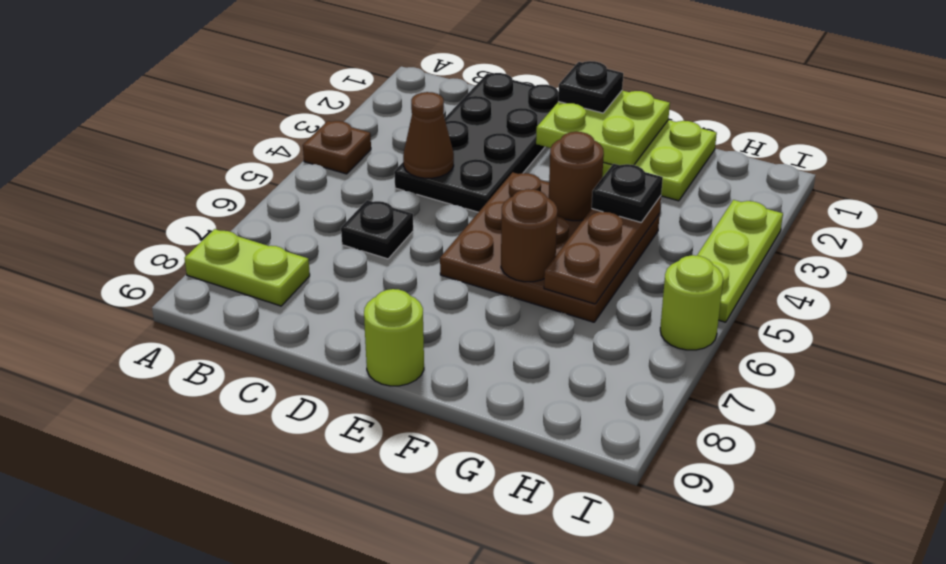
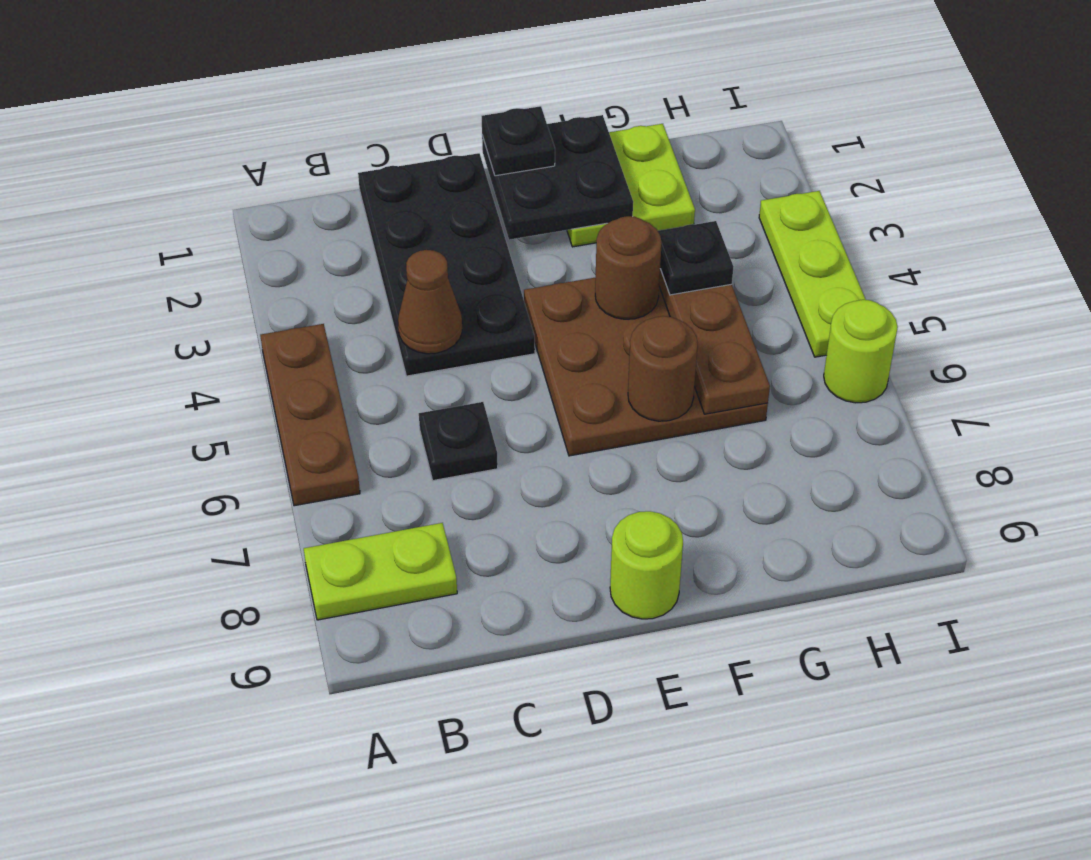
brown 1x1 plate [303,121,371,174] -> brown 1x3 plate [260,324,360,506]
lime 2x2 plate [536,91,670,165] -> black 2x2 plate [482,115,633,240]

